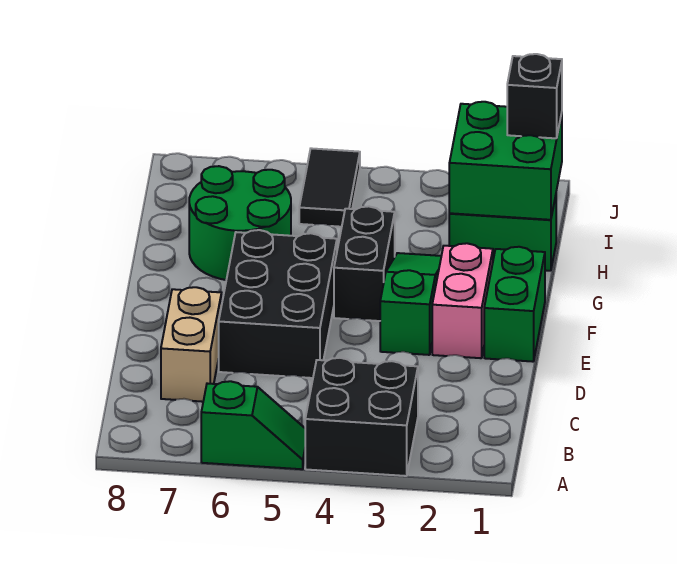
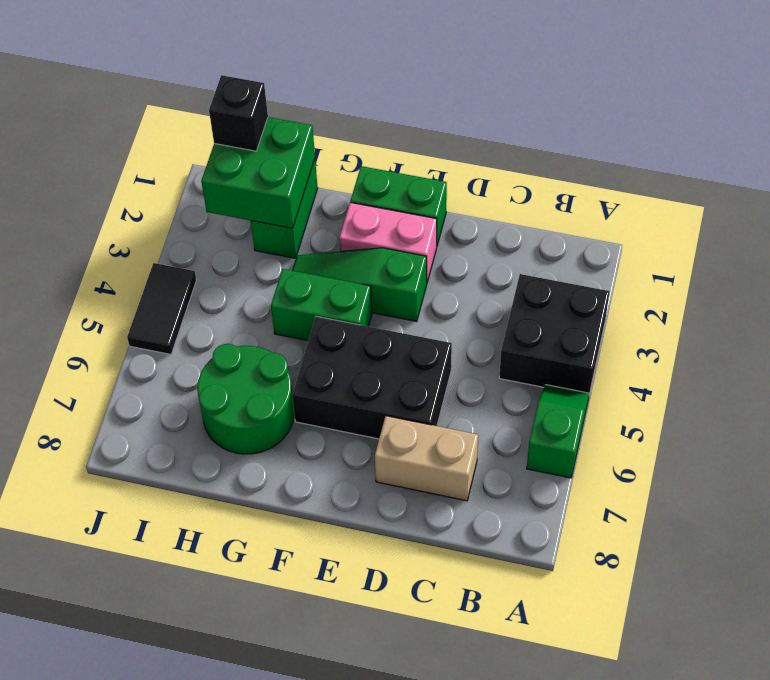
black 1x2 brick [334,206,395,321] -> green 1x2 brick [271,269,372,341]
black 1x2 tile [299,148,360,227] -> black 1x2 tile turned to [127,263,196,354]

